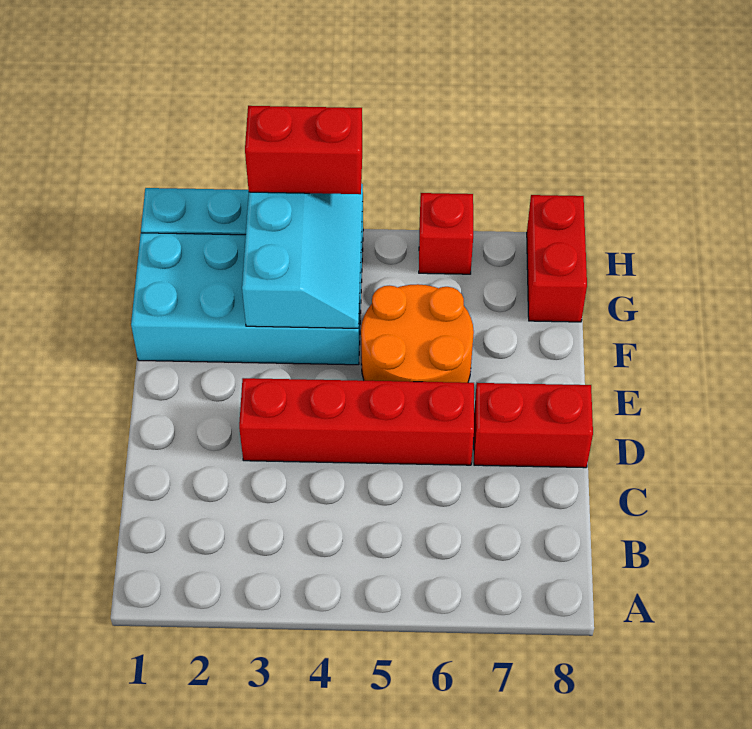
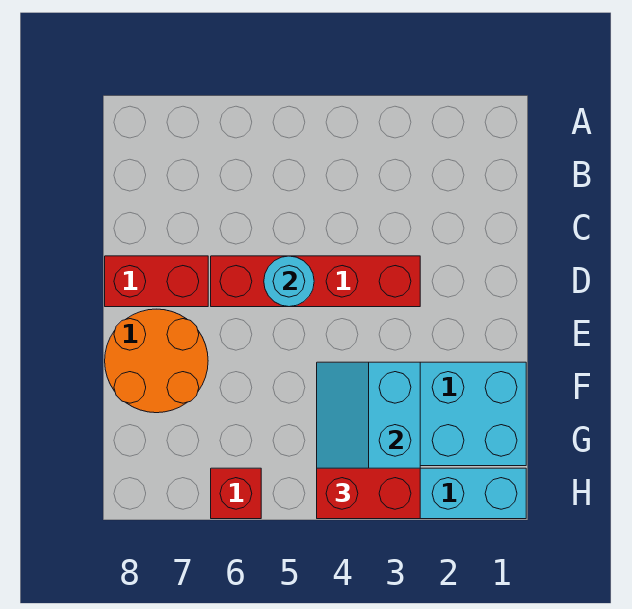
none -> cyan 1x1 round brick [264,256,314,307]
orange 2x2 round brick [361,284,474,383] -> orange 2x2 round brick moved to [105,309,208,413]
red 1x2 brick [527,195,587,322] -> none

